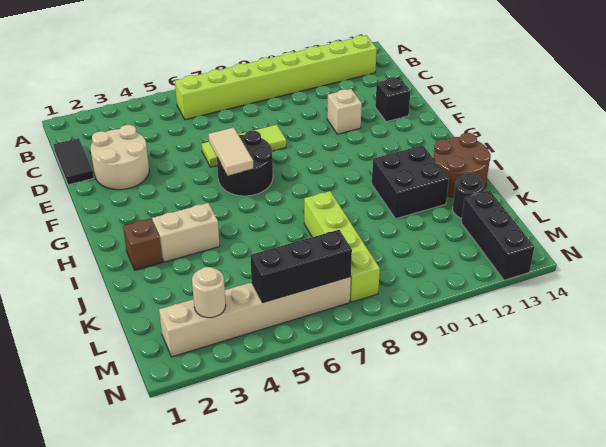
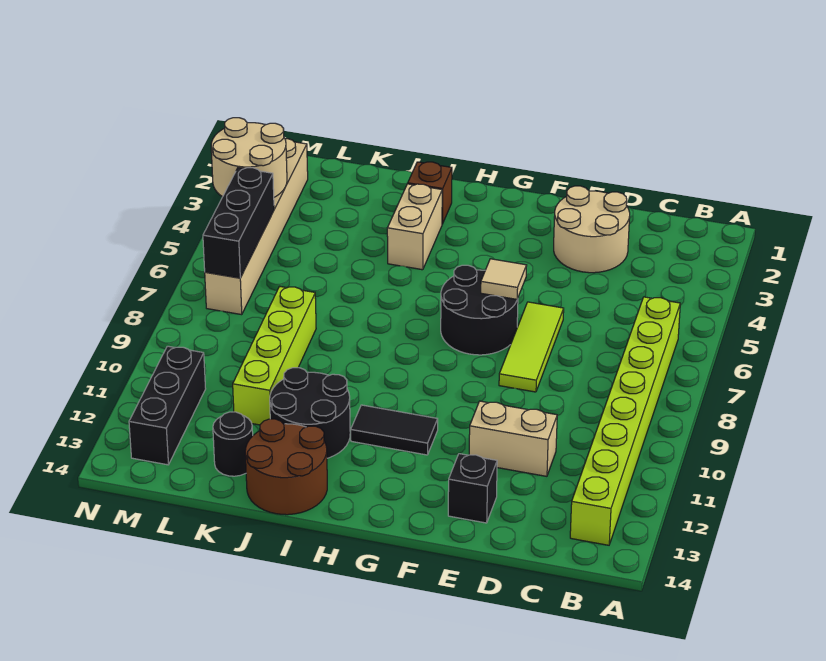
black 1x2 tile [54,138,94,185] -> black 1x2 tile moved to [351,405,438,455]
tan 1x1 brick [327,89,362,134] -> tan 1x2 brick [469,401,557,476]
tan 1x2 tile [209,127,254,175] -> tan 1x1 tile [481,259,527,299]
black 2x2 brick [372,145,449,219] -> black 2x2 round brick [270,368,350,458]
lime 1x4 brick [304,191,380,302] -> lime 1x4 brick turned to [233,286,316,425]
black 1x3 brick [461,190,534,280] -> black 1x3 brick turned to [129,346,206,465]
tan 1x1 round brick [192,267,226,318] -> tan 2x2 round brick [211,118,287,197]

